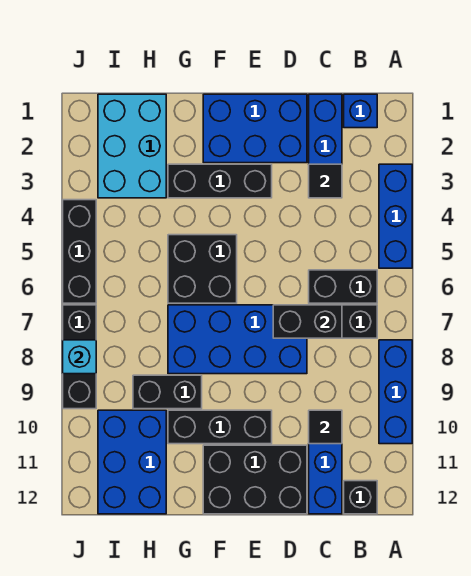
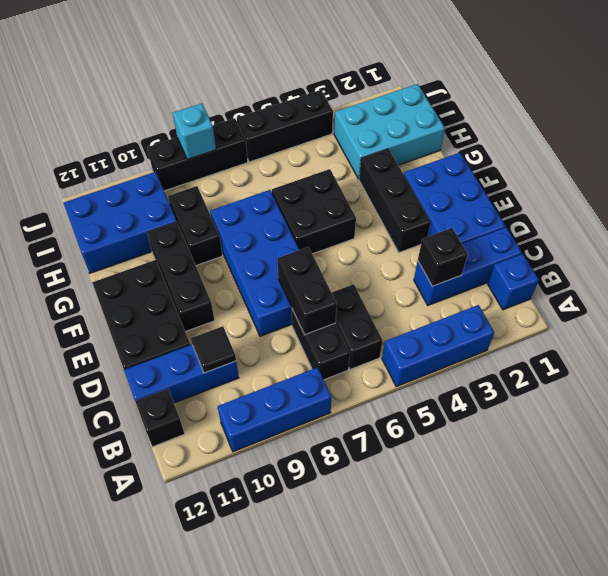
black 1x1 tile [309,164,342,198] -> black 1x1 brick [418,228,468,286]

